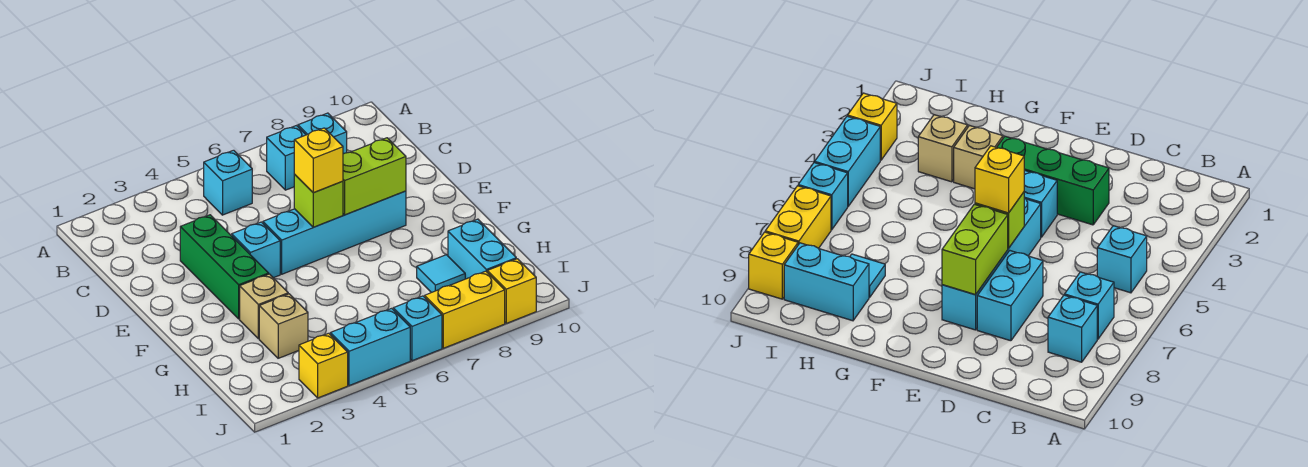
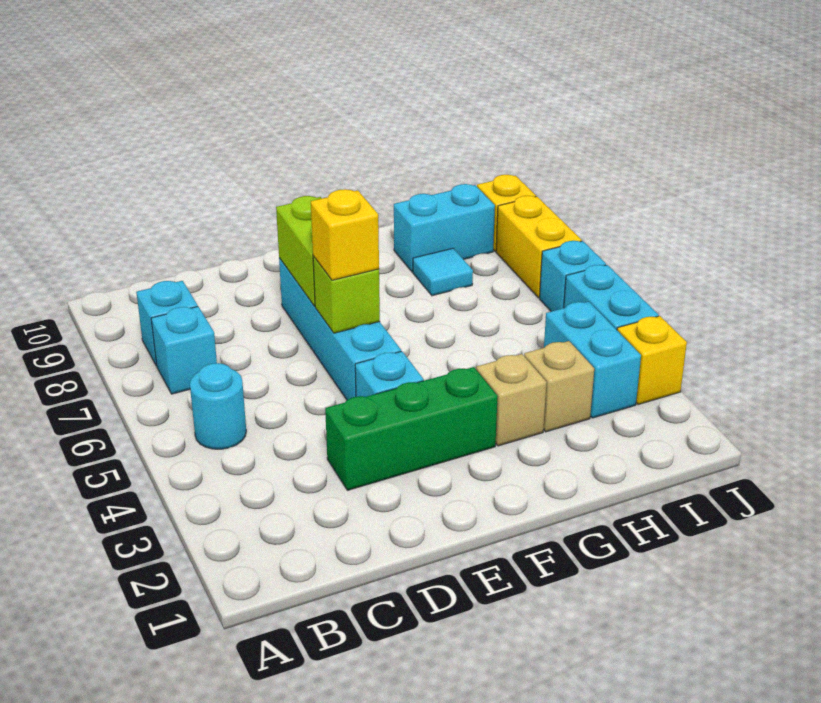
cyan 1x1 brick [204,150,252,215] -> cyan 1x1 round brick [190,363,246,449]
cyan 1x2 brick [977,251,1043,341] -> cyan 1x2 brick moved to [544,302,641,418]

